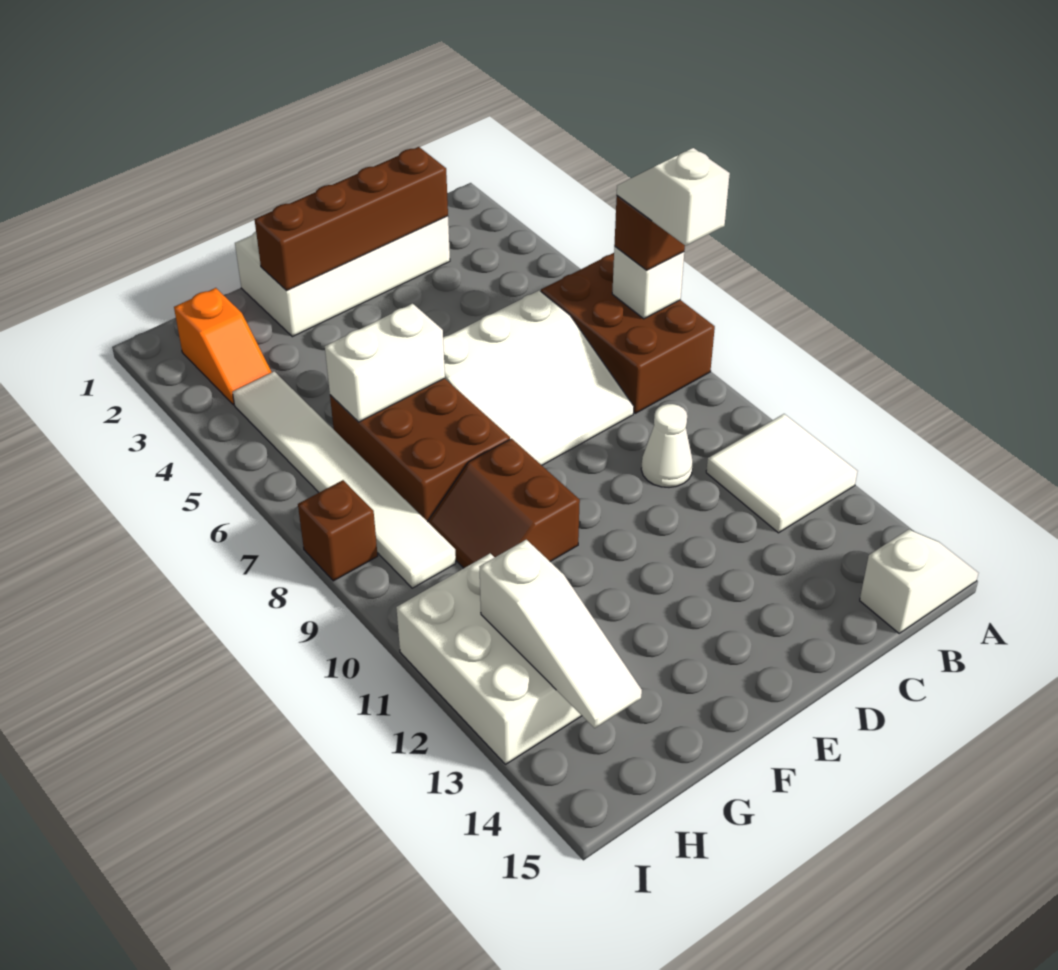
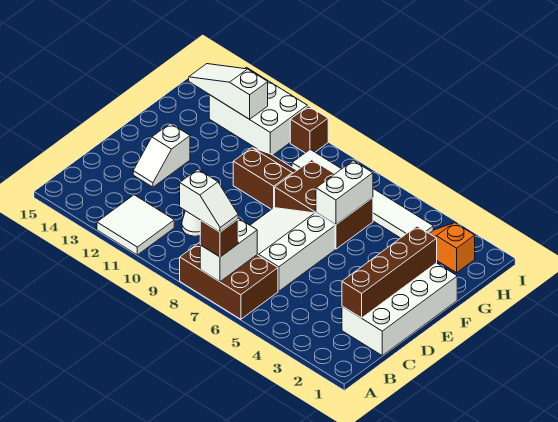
white 1x1 brick [612,247,684,319] -> white 1x2 brick [200,218,257,282]
white 1x2 slope [860,529,979,633] -> white 1x2 slope moved to [133,123,190,187]
brown 1x1 brick [298,480,378,581] -> brown 1x1 brick moved to [290,106,328,153]

